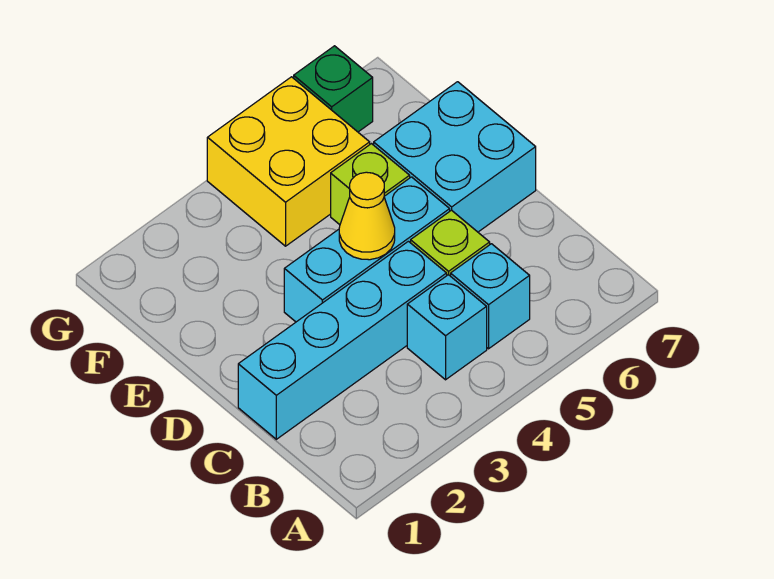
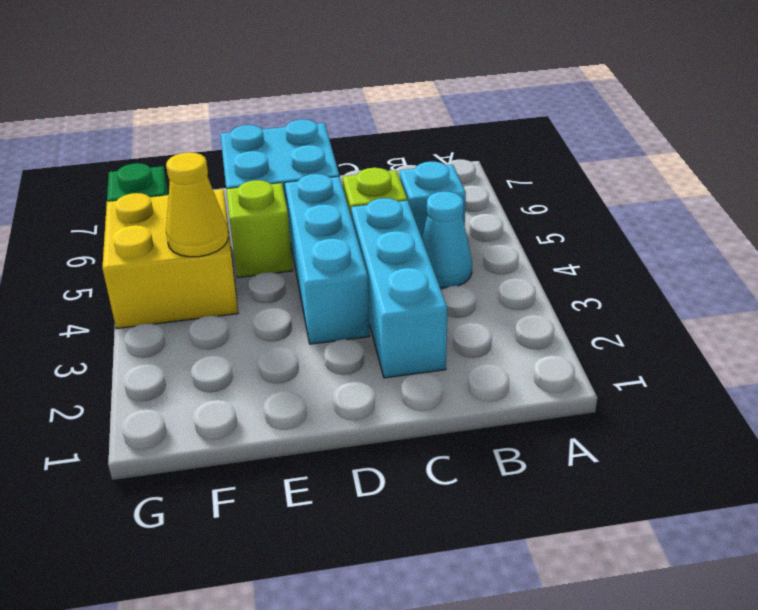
cyan 1x1 brick [407,275,487,380] -> cyan 1x1 cone [422,192,472,288]
cyan 1x4 brick [238,241,447,439] -> cyan 1x3 brick [351,198,447,378]
yellow 1x1 cone [339,172,395,260] -> yellow 1x1 cone moved to [166,152,228,257]

